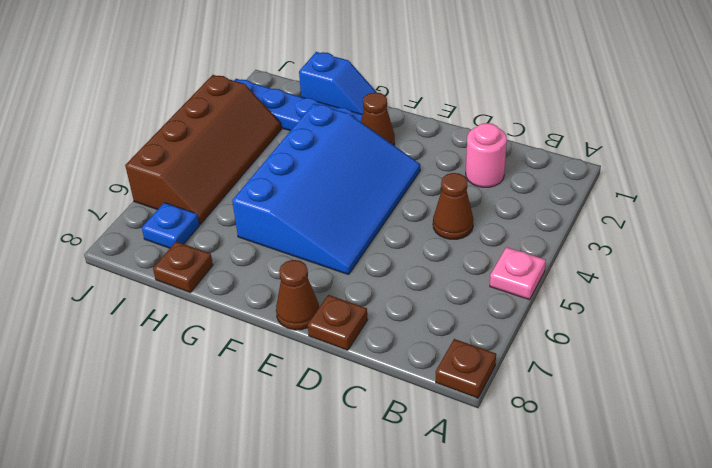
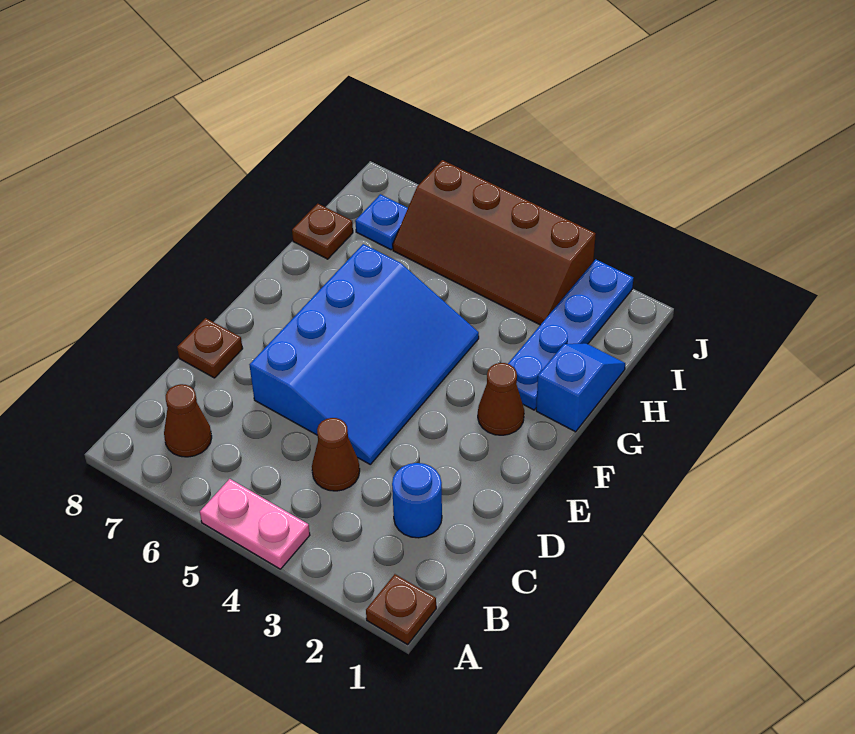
pink 1x1 plate [490,247,546,300] -> pink 1x2 plate [200,479,310,569]
brown 1x1 plate [436,339,496,398] -> brown 1x1 plate moved to [366,574,436,644]
pink 1x1 round brick [466,123,507,187] -> blue 1x1 round brick [392,463,442,538]
blue 3x4 slope [232,104,420,275] -> blue 3x4 slope turned to [250,244,479,464]
brown 1x1 cone [276,260,319,330] -> brown 1x1 cone moved to [164,384,212,457]
blue 1x2 slope [299,52,377,114] -> blue 1x2 slope turned to [536,343,625,432]

